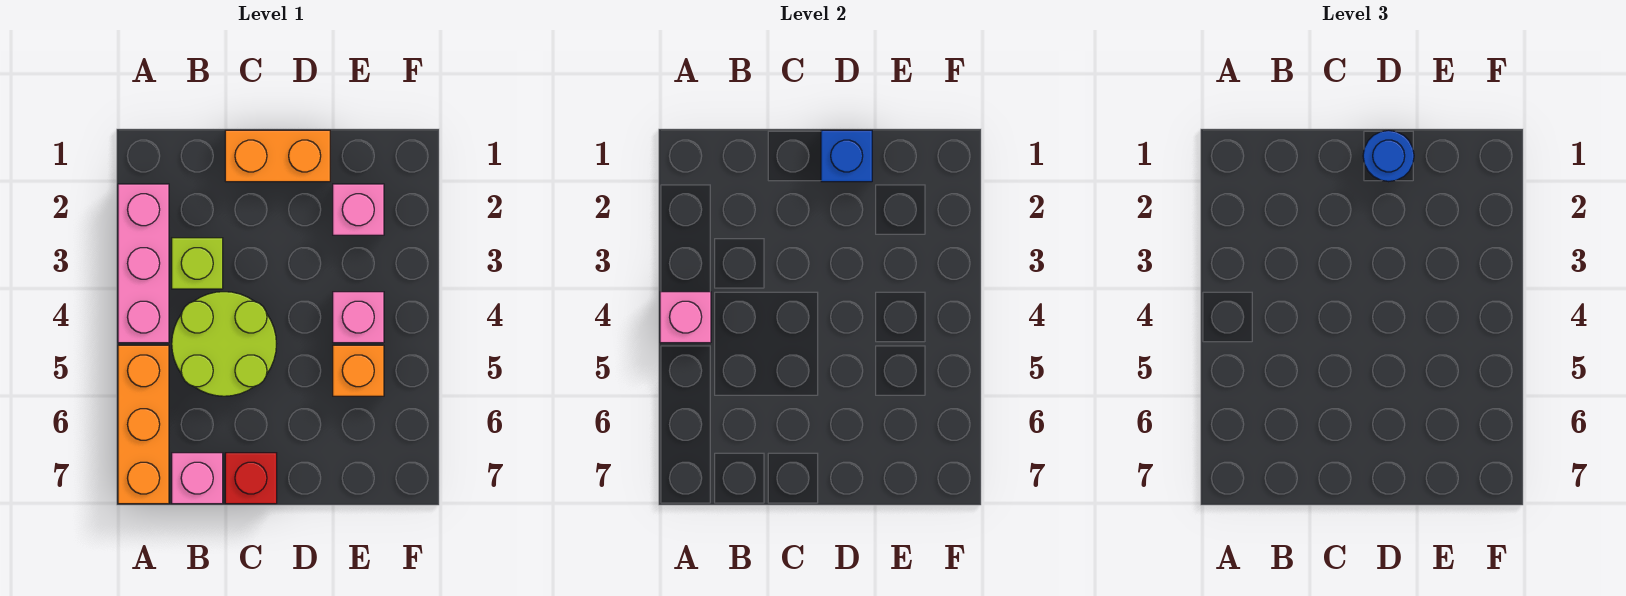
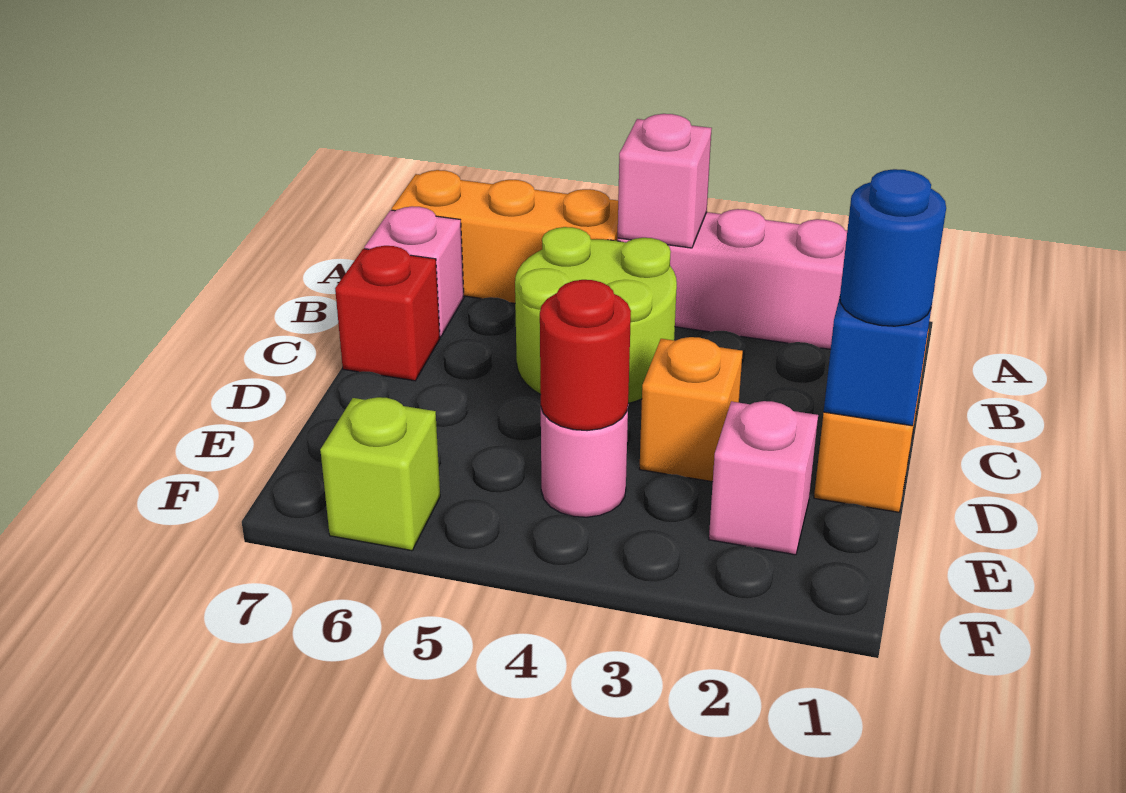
lime 1x1 brick [172,238,223,289] -> lime 1x1 brick moved to [320,397,440,551]
pink 1x1 brick [333,292,384,343] -> pink 1x1 round brick [541,408,628,517]
none -> red 1x1 round brick [540,280,631,431]
orange 1x1 brick [333,345,384,396] -> orange 1x1 brick moved to [640,337,743,482]

